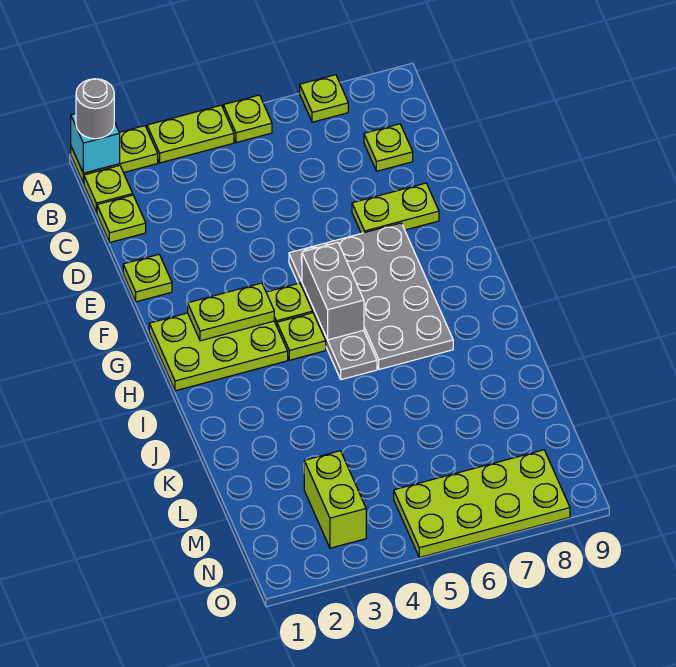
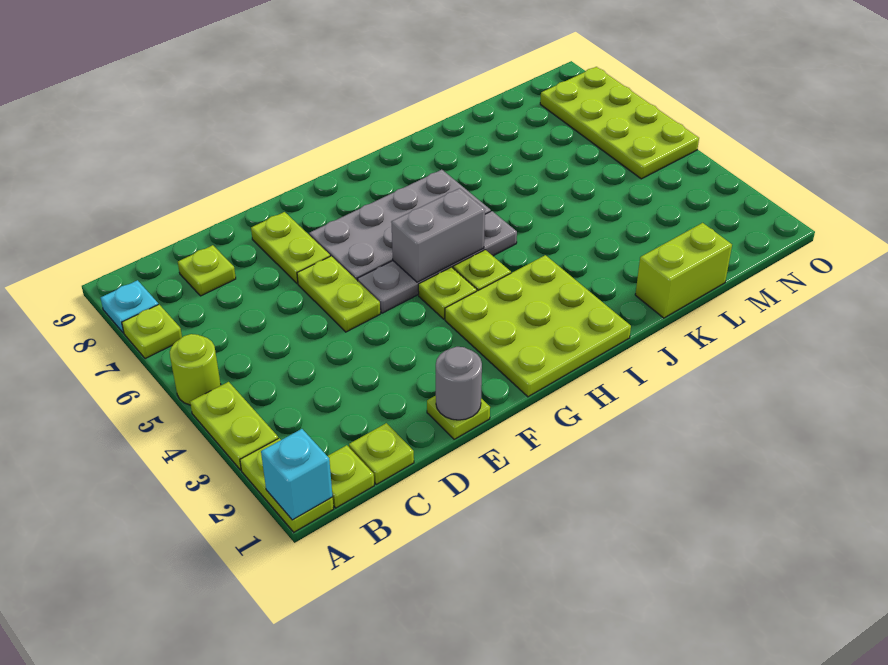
grey 1x1 round brick [76,79,114,139] -> grey 1x1 round brick moved to [436,347,482,420]
lime 1x1 plate [223,95,272,143] -> lime 1x1 round brick [170,334,221,405]
none -> cyan 1x1 plate [101,280,158,333]
lime 2x3 plate [149,313,288,391] -> lime 3x3 plate [445,255,631,397]
lime 1x2 plate [188,283,274,341] -> lime 1x2 plate moved to [297,256,380,332]
lime 1x2 brick [304,451,366,548] -> lime 1x2 brick moved to [635,223,732,318]

